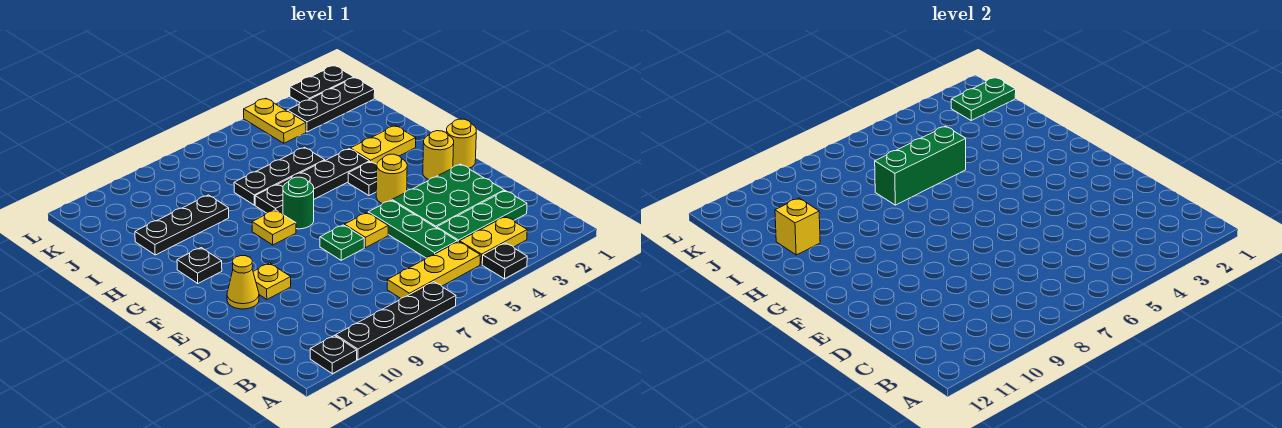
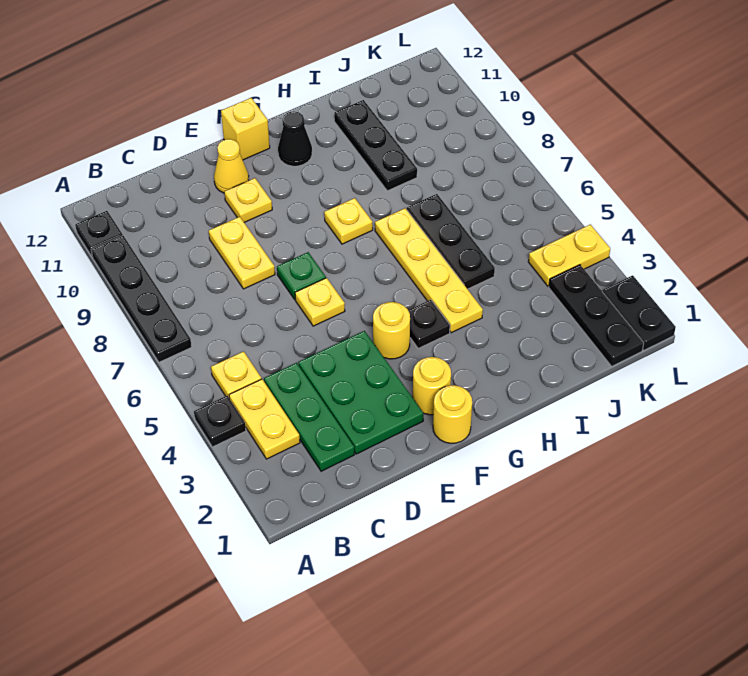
yellow 1x3 plate [387,241,480,298] -> yellow 1x1 plate [211,351,261,397]
green 1x3 plate [368,200,457,258] -> none
green 1x1 round brick [283,177,314,229] -> none
black 1x1 plate [177,248,222,283] -> black 1x1 cone [278,111,312,166]
yellow 1x2 plate [350,126,416,164] -> yellow 1x2 plate moved to [209,217,275,289]
black 1x4 plate [255,149,370,214] -> yellow 1x4 plate [375,208,483,333]
green 1x3 brick [875,126,966,205] -> none
yellow 1x1 brick [775,198,820,255] -> yellow 1x1 brick moved to [221,98,270,160]
green 1x2 plate [951,78,1016,120] -> none

